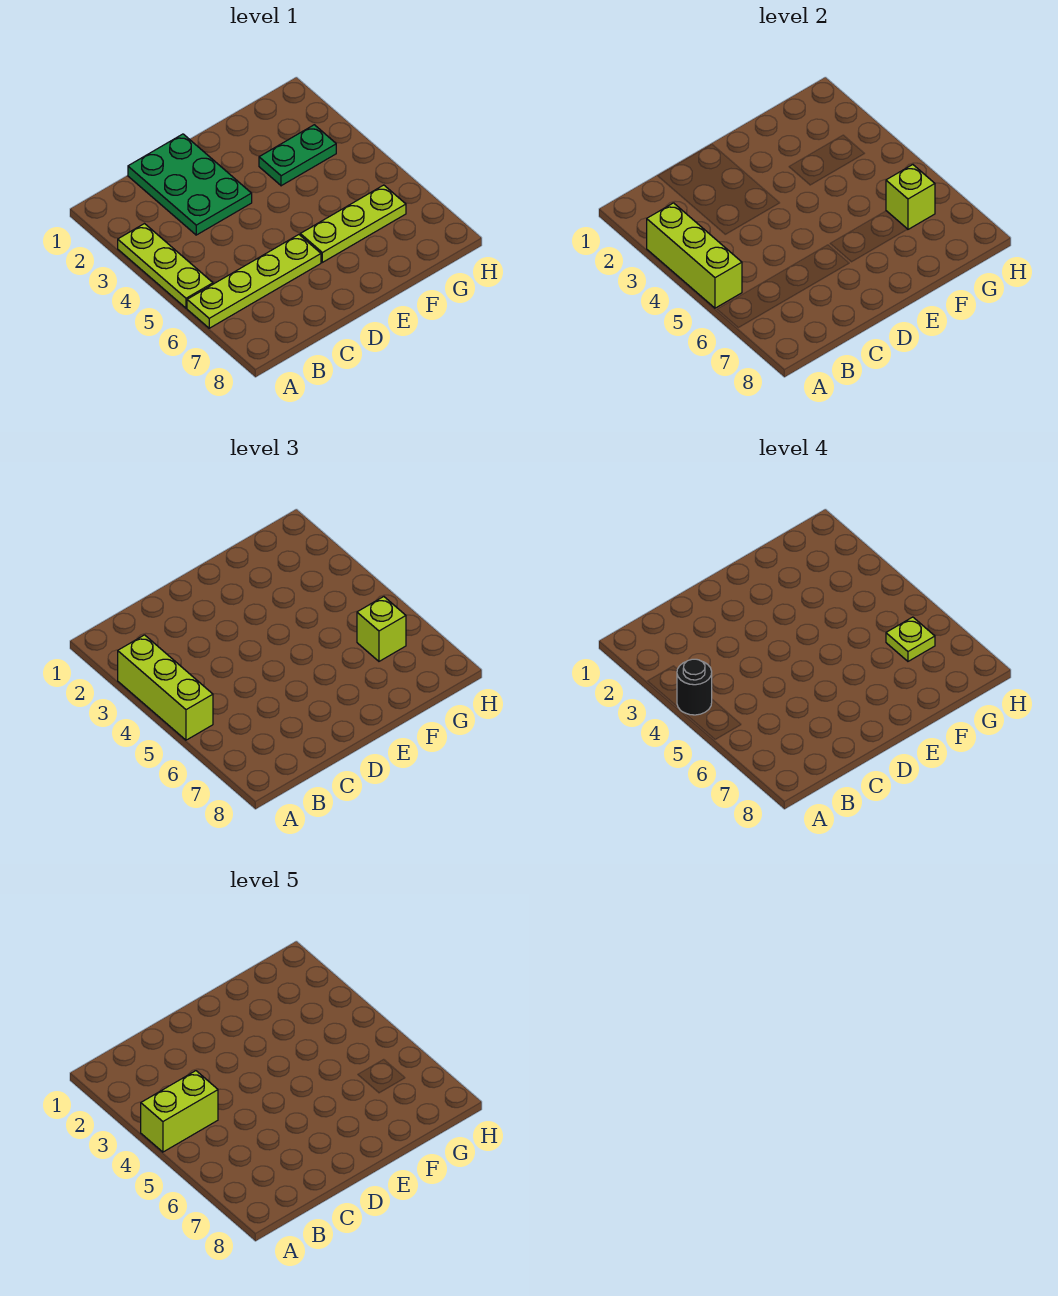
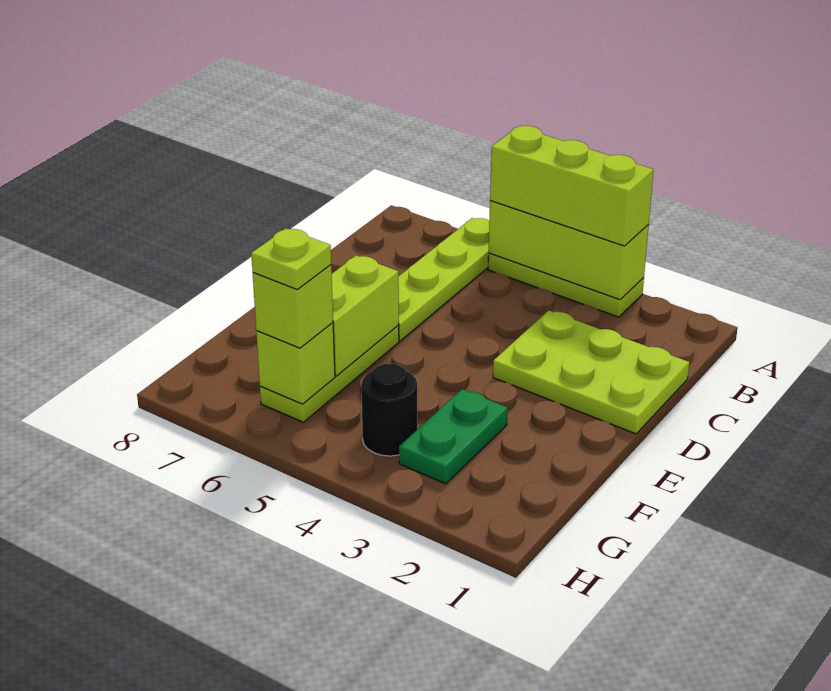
black 1x1 round brick [677,659,712,715] -> black 1x1 round brick moved to [361,364,417,456]
lime 1x2 brick [141,1071,218,1152] -> lime 1x2 brick moved to [332,256,399,376]
green 2x3 plate [128,134,252,235] -> lime 2x3 plate [493,310,689,434]

